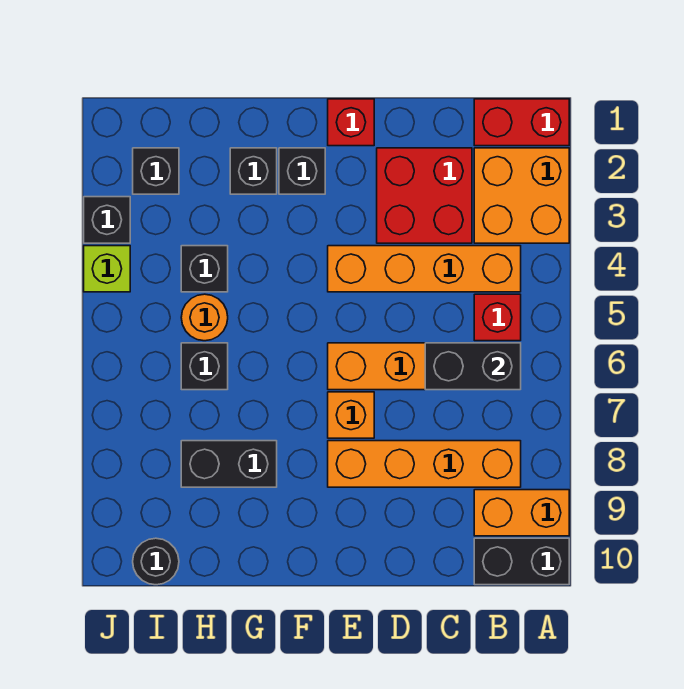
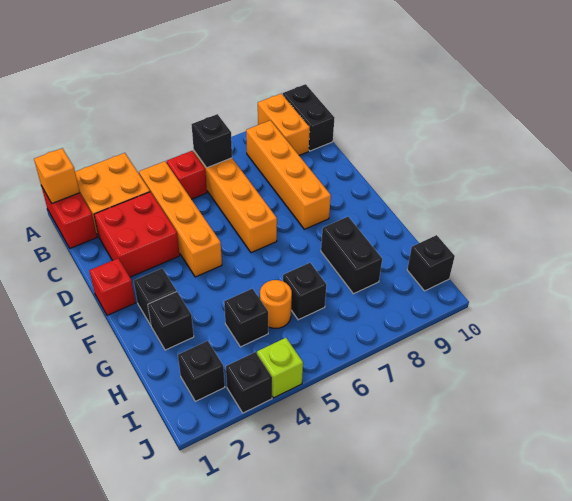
black 1x2 brick [425,343,521,390] -> black 1x1 brick [191,114,232,168]
orange 1x1 brick [328,392,374,438] -> orange 1x1 brick moved to [34,148,80,203]
black 1x1 round brick [133,538,179,585] -> black 1x1 brick [407,235,455,291]

